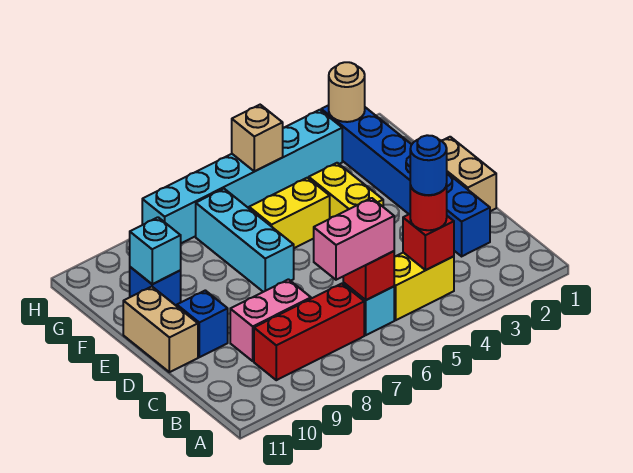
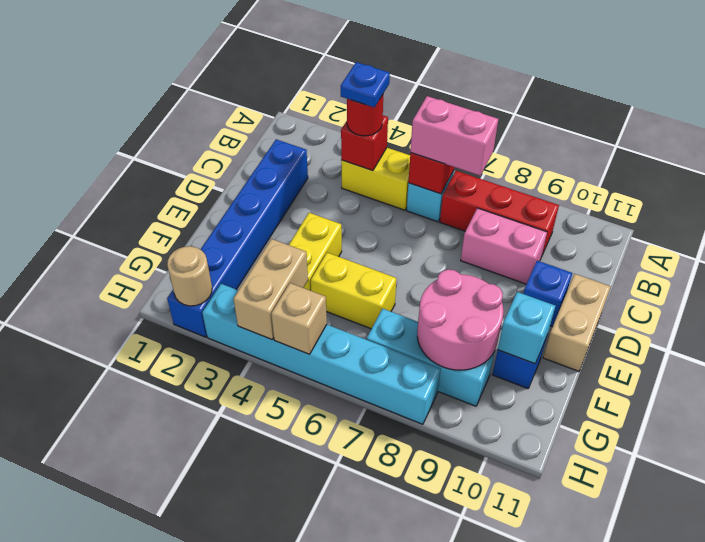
blue 1x1 round brick [410,135,447,195] -> blue 1x1 plate [341,62,390,107]
tan 1x2 brick [441,137,496,211] -> tan 1x2 brick moved to [234,239,308,340]
cyan 1x3 brick [196,189,294,292] -> cyan 1x3 brick turned to [366,309,495,406]
none -> pink 2x2 round brick [417,269,504,370]

